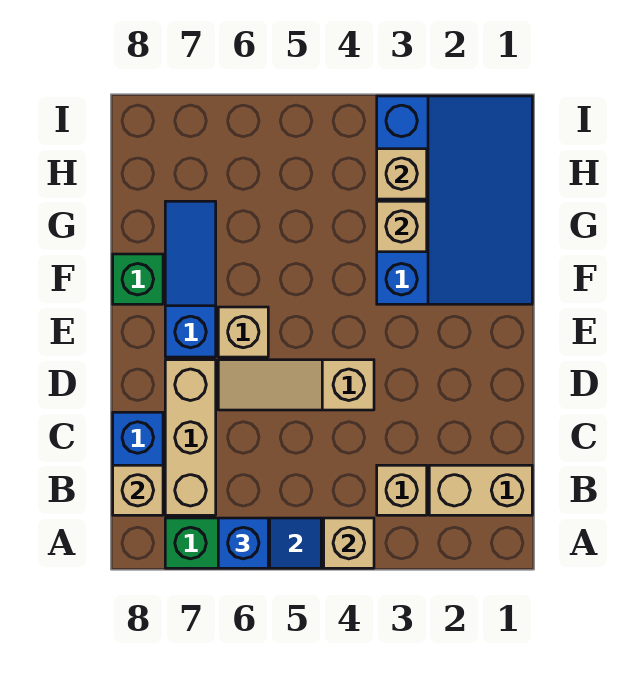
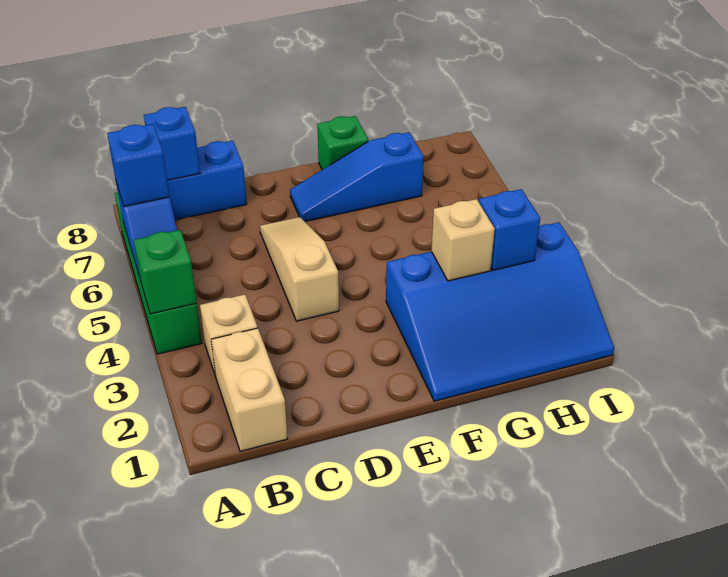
tan 1x1 brick [324,518,374,568] -> green 1x1 brick [134,230,197,314]
tan 1x3 brick [165,360,216,515] -> none
tan 1x1 brick [113,465,163,515] -> blue 1x1 brick [144,107,200,180]
tan 1x1 brick [218,307,268,357] -> none
blue 1x3 slope [165,201,216,357] -> blue 1x3 slope turned to [290,132,424,221]
tan 1x1 brick [377,149,427,199] -> blue 1x1 brick [479,189,540,270]

